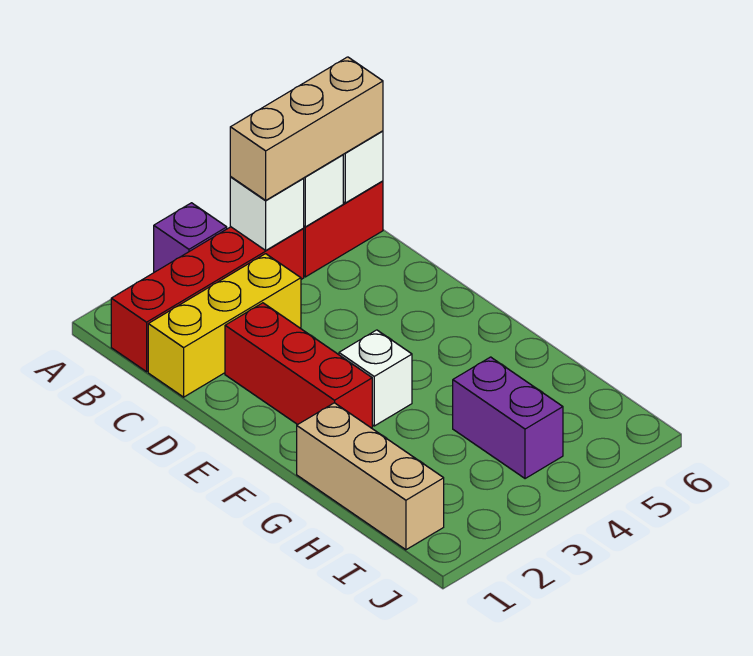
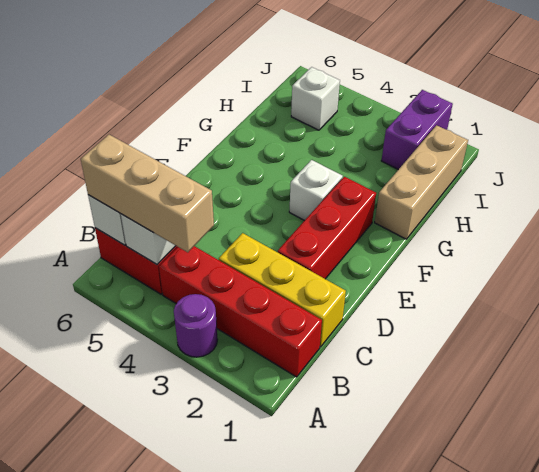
purple 1x1 brick [154,203,227,272] -> purple 1x1 round brick [174,294,218,357]
white 1x1 brick [230,177,304,250] -> white 1x1 brick moved to [291,67,340,130]
purple 1x2 brick [453,357,563,479] -> purple 1x2 brick moved to [381,90,453,170]

